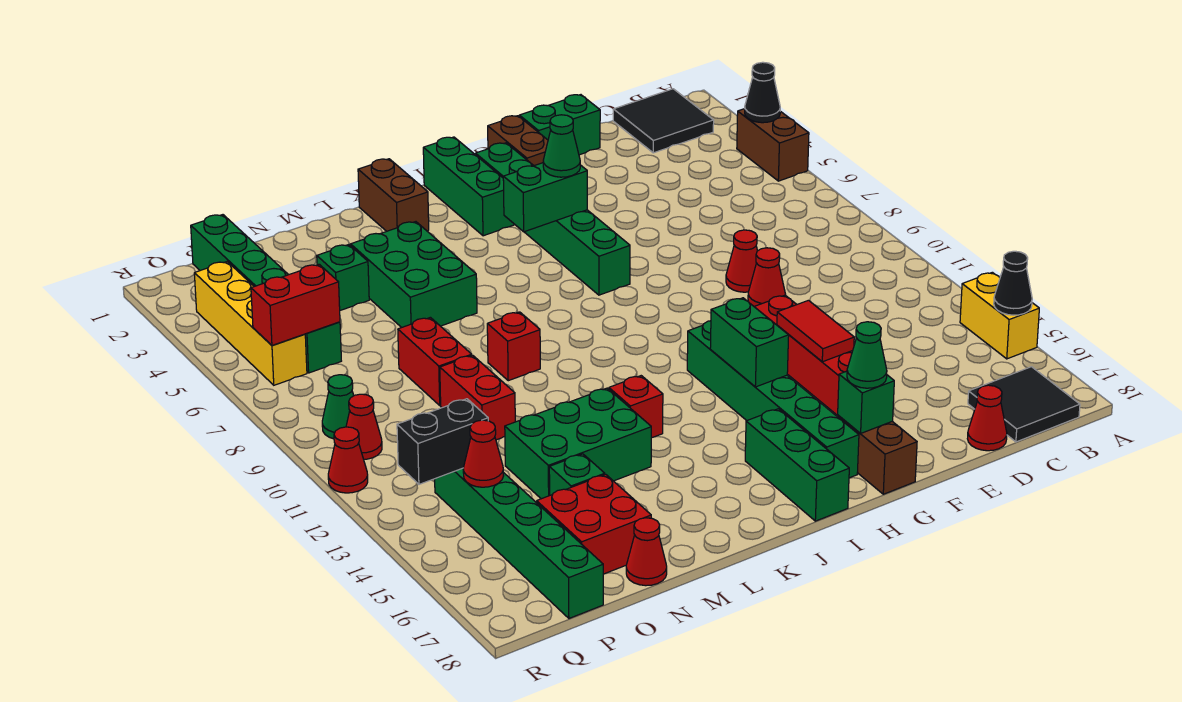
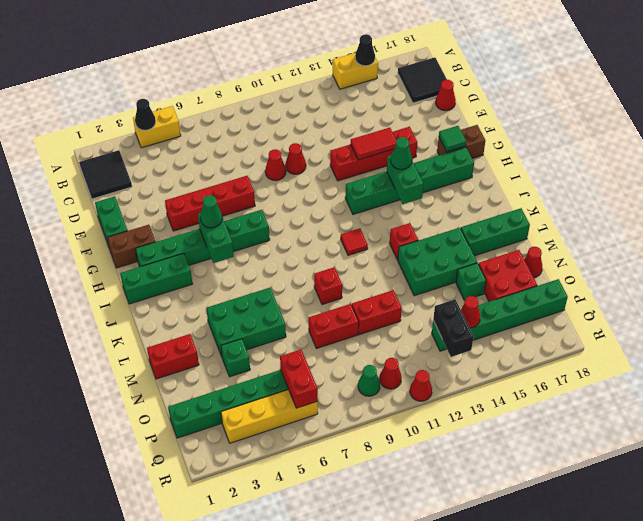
brown 1x2 brick [737,109,809,181] -> yellow 1x2 brick [133,106,181,148]
none -> red 1x4 brick [165,176,255,231]
green 1x1 brick [838,371,894,434] -> green 1x1 tile [439,126,466,152]
green 1x1 cone [847,322,887,388] -> green 1x1 cone moved to [391,137,412,169]
green 1x2 brick [710,298,789,387] -> green 1x2 brick turned to [387,155,423,204]
green 1x3 brick [745,409,849,521] -> green 1x3 brick moved to [461,208,530,256]
none -> red 1x1 tile [341,228,368,255]
brown 1x2 brick [358,159,429,231] -> none
green 2x3 brick [505,388,651,499] -> green 2x3 brick turned to [398,228,477,296]
none -> red 1x2 brick [147,334,199,379]

